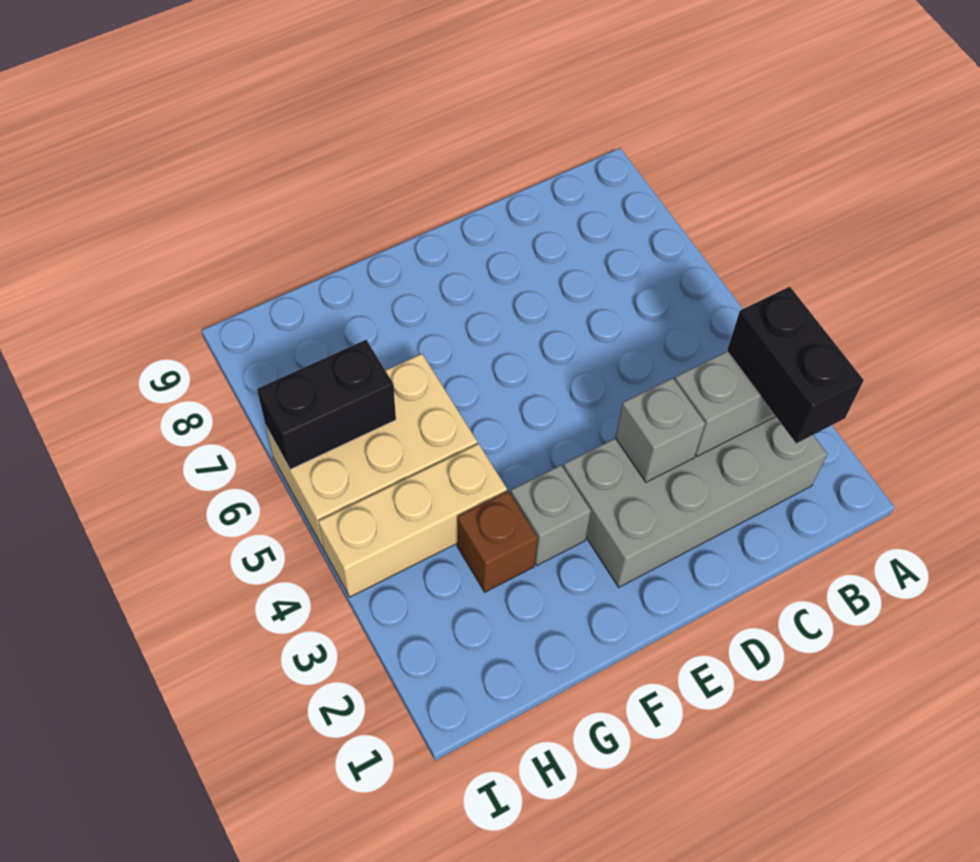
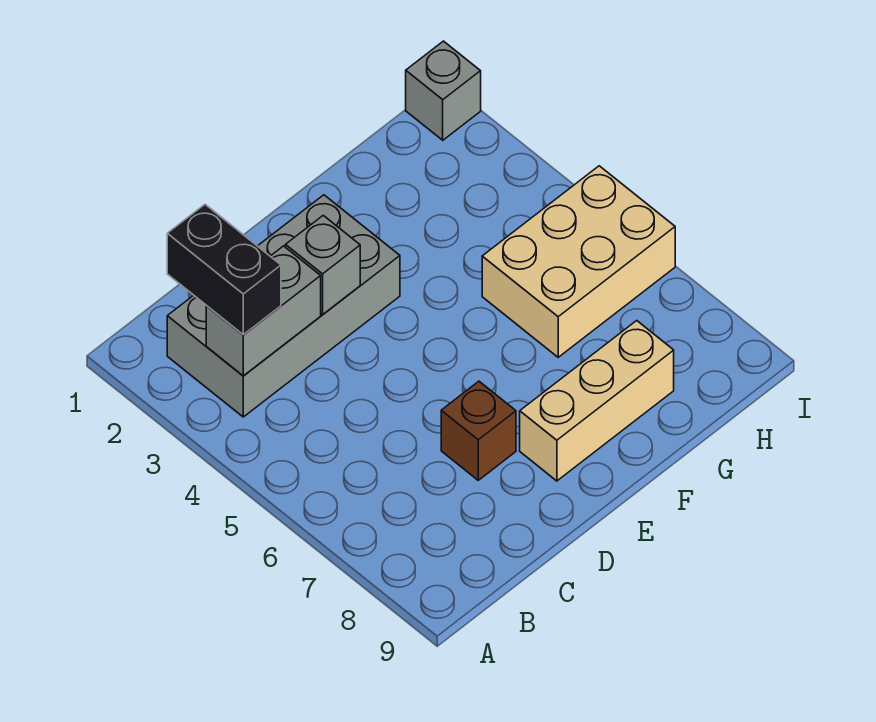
grey 1x1 brick [511,465,591,565] -> grey 1x1 brick moved to [406,41,481,140]
brown 1x1 brick [457,491,538,592] -> brown 1x1 brick moved to [441,381,516,480]
tan 1x3 brick [318,444,507,597] -> tan 1x3 brick moved to [520,321,674,481]
black 1x2 brick [257,340,396,469] -> none

